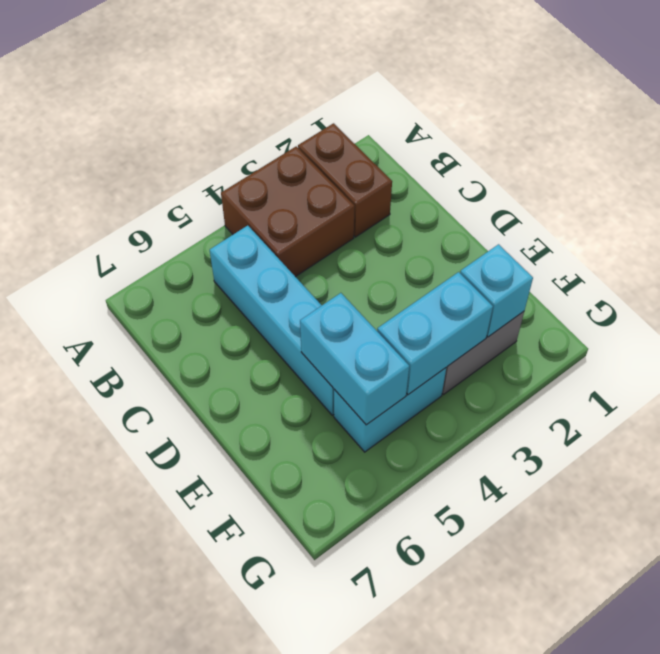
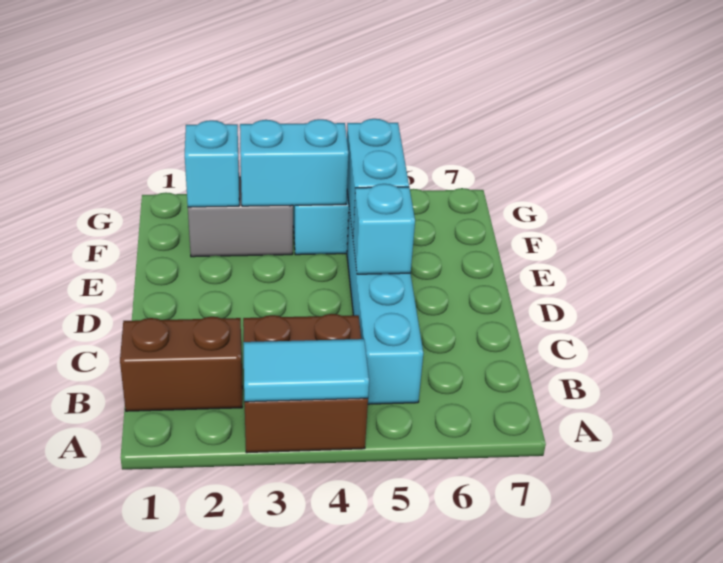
brown 1x2 brick [298,123,392,237] -> brown 1x2 brick turned to [120,317,242,411]
none -> cyan 1x2 tile [243,339,369,402]
none -> cyan 1x1 brick [353,184,415,274]

